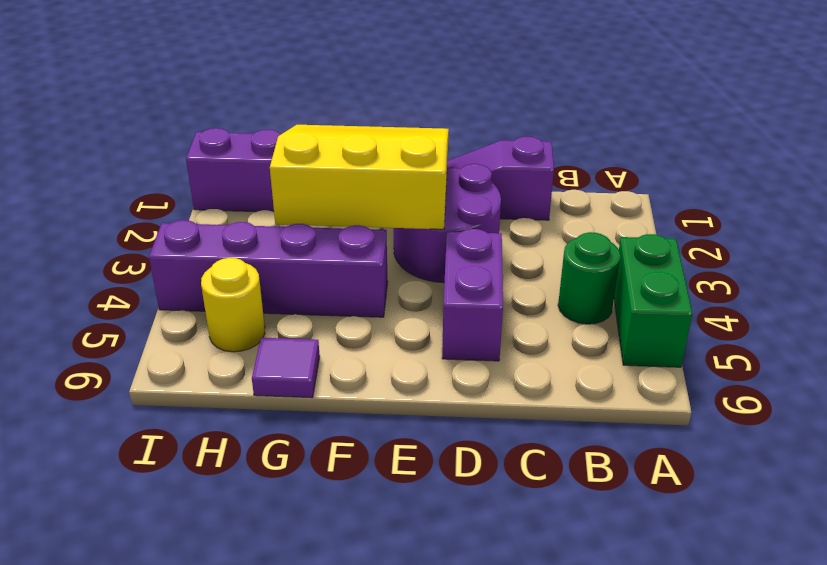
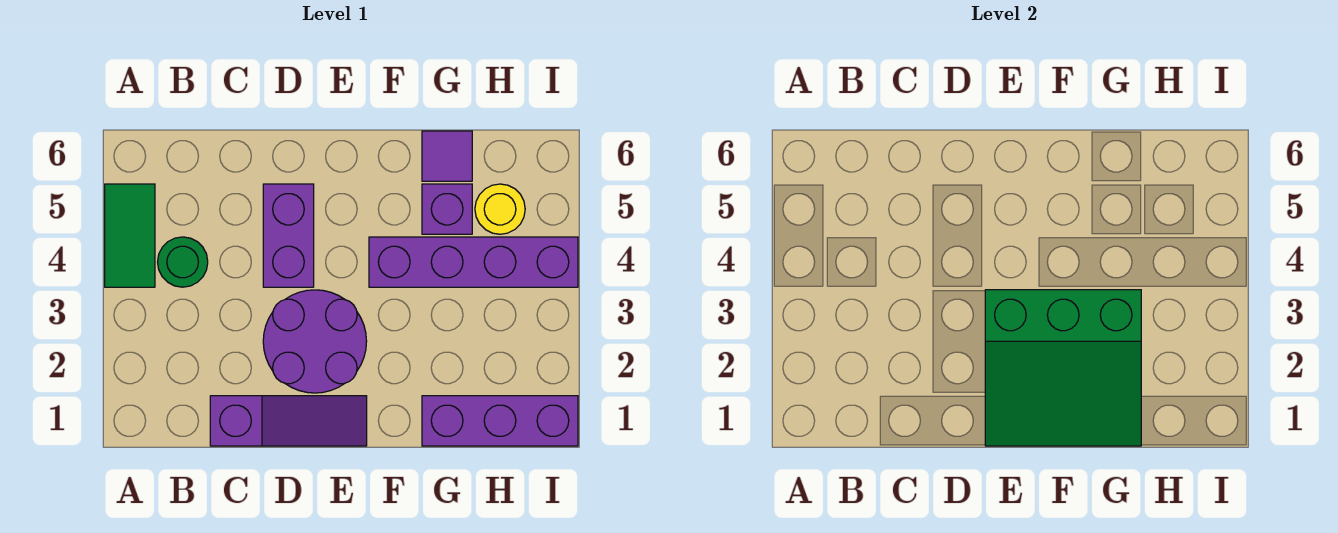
green 1x2 brick [614,234,693,367] -> green 1x2 tile [105,184,155,287]
yellow 3x3 slope [270,125,449,229] -> green 3x3 slope [985,290,1141,446]
none -> purple 1x1 brick [422,184,472,234]

